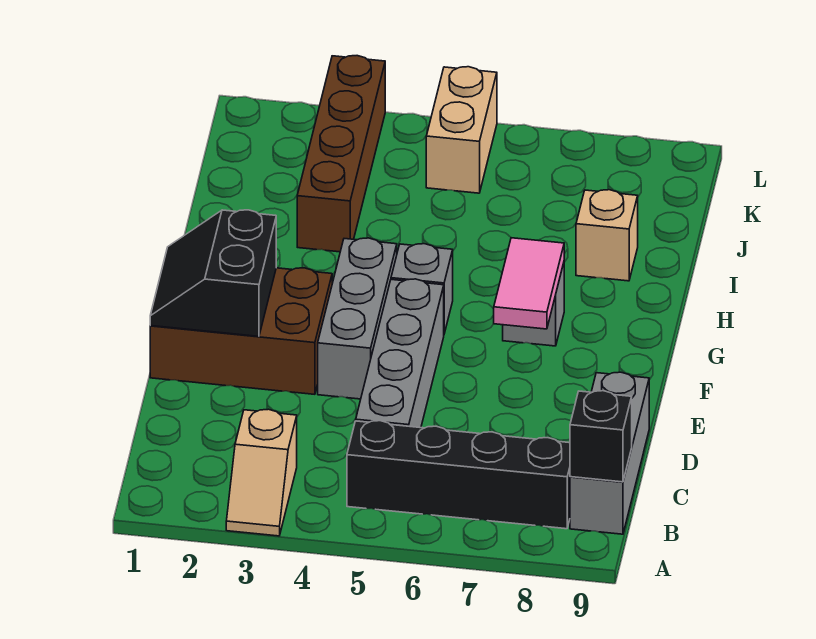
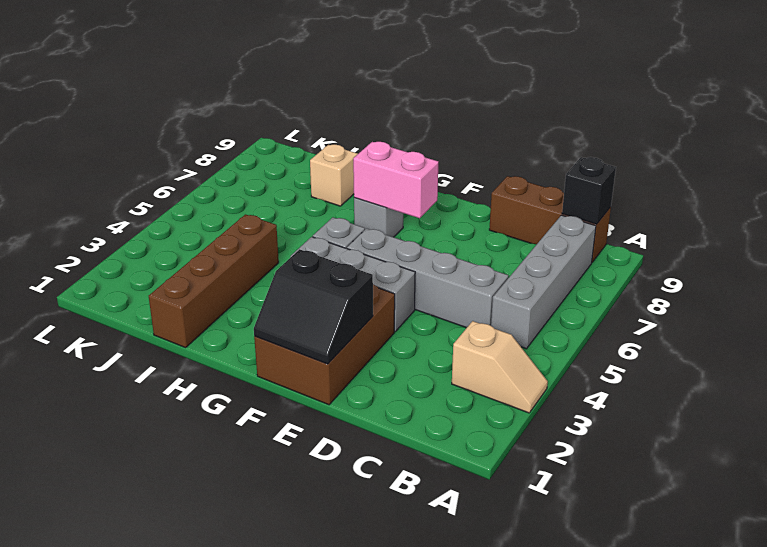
black 1x4 brick [347,421,570,529] -> grey 1x4 brick [491,215,596,349]
grey 1x3 brick [570,372,649,534] -> brown 1x3 brick [489,176,611,262]
pink 1x2 tile [494,238,564,329] -> pink 1x2 brick [353,142,438,218]
brown 1x4 brick [297,56,385,252] -> brown 1x4 brick turned to [149,214,279,348]
tan 1x2 brick [426,67,497,193] -> none

